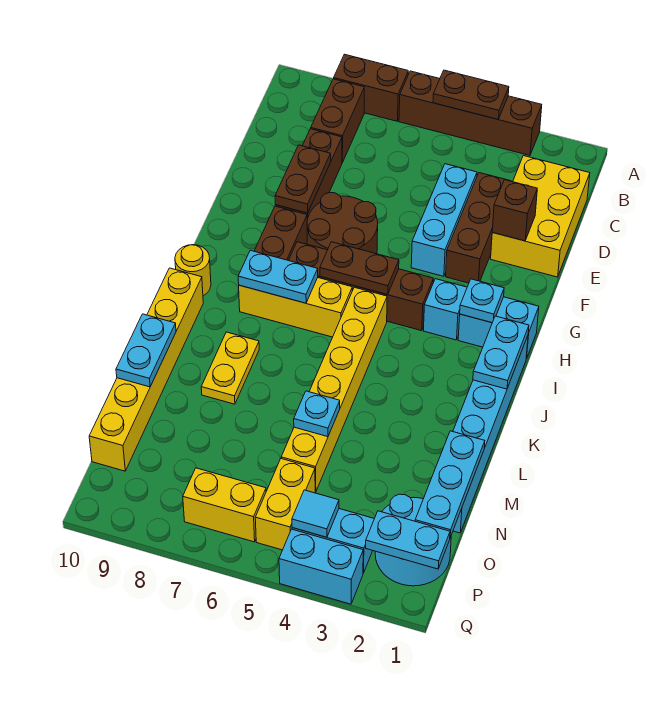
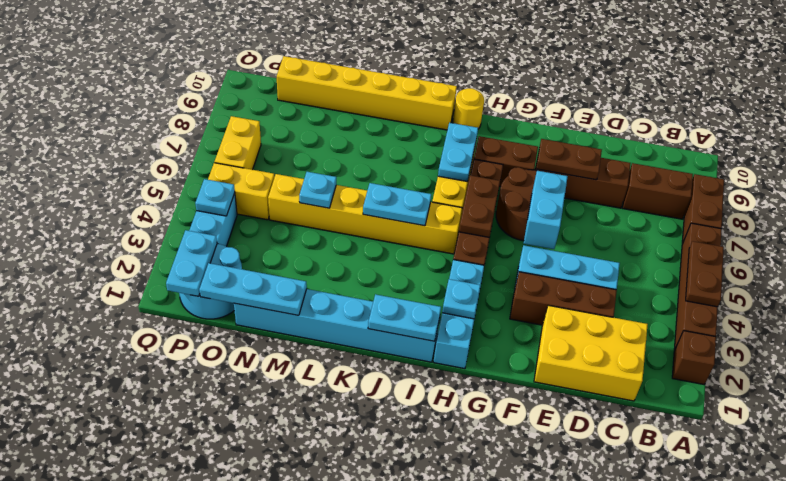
brown 1x1 brick [492,180,537,241] -> brown 1x1 brick moved to [672,331,716,384]
yellow 1x2 plate [201,332,259,404] -> none
cyan 1x2 plate [116,314,176,387] -> cyan 1x2 plate moved to [363,183,431,226]
cyan 1x1 tile [292,490,339,537] -> cyan 1x1 plate [195,179,235,216]
cyan 1x2 brick [279,529,363,604] -> cyan 1x2 brick moved to [524,171,568,249]

